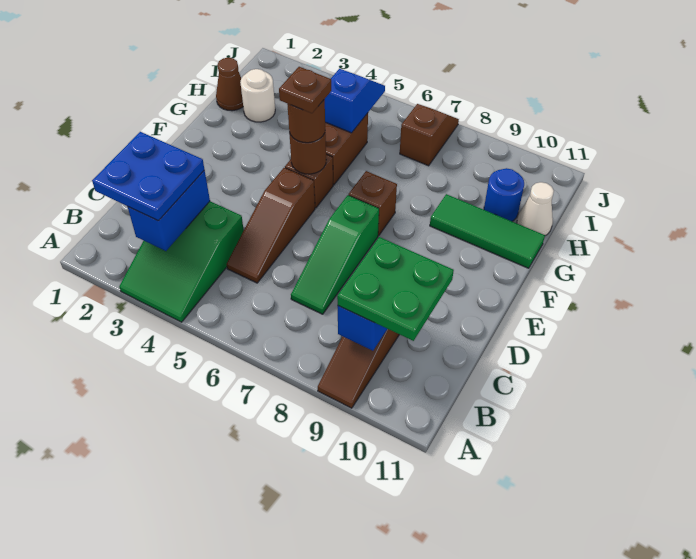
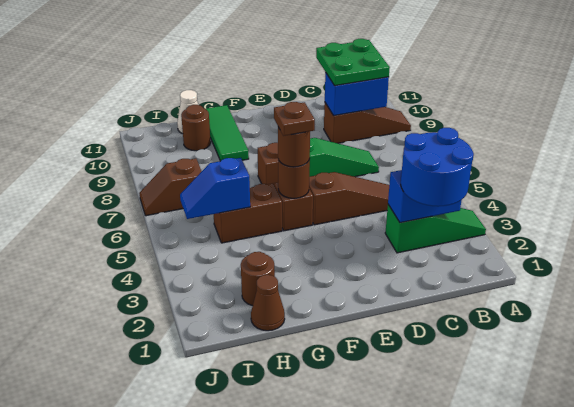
green 2x3 slope [119,201,244,322] -> green 1x3 slope [385,205,486,253]
blue 2x2 plate [92,132,204,221] -> blue 2x2 round brick [401,128,474,206]
white 1x1 round brick [240,69,275,122] -> brown 1x1 round brick [241,252,275,306]
blue 1x1 round brick [484,168,524,221] -> brown 1x1 round brick [181,105,211,151]

